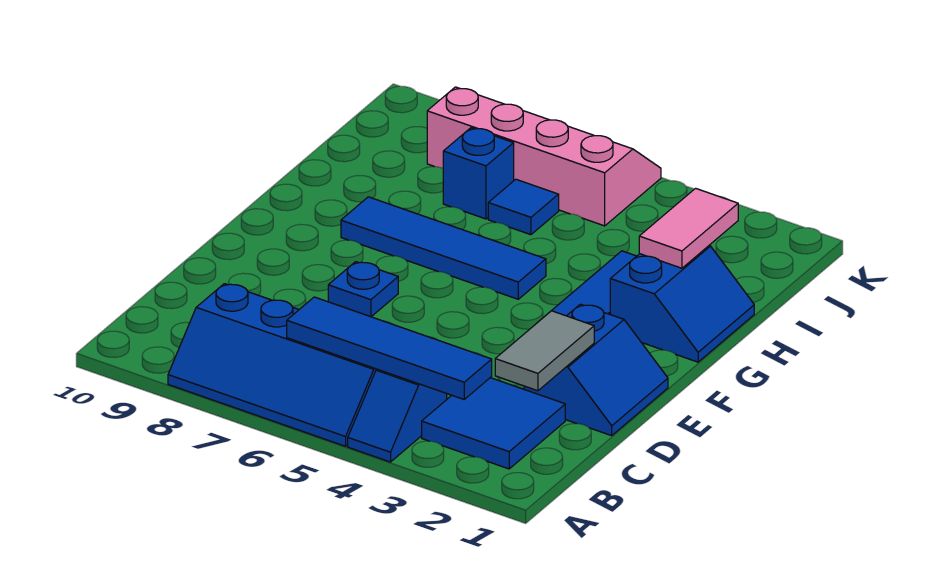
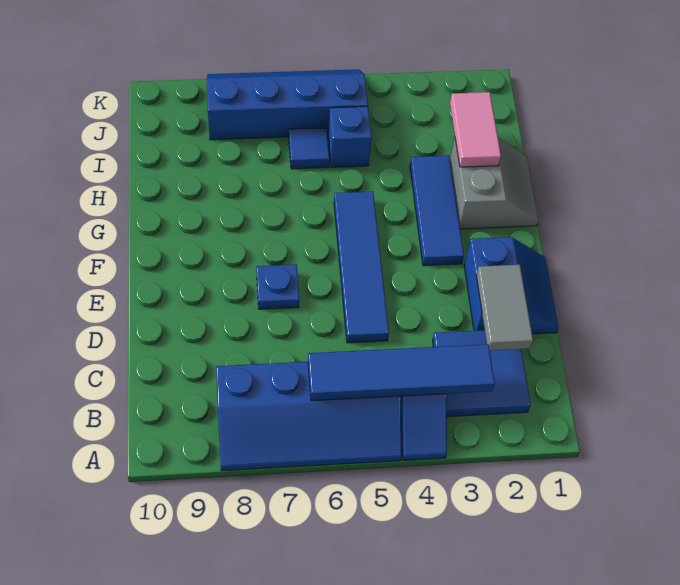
blue 2x2 slope [610,246,754,362] -> grey 2x2 slope [450,137,539,229]
blue 1x4 tile [341,197,546,299] -> blue 1x4 tile turned to [334,191,389,343]
blue 1x1 brick [443,128,514,219] -> blue 1x1 brick moved to [328,106,371,167]
pink 2x4 slope [427,87,661,226] -> blue 2x4 slope [207,69,368,140]

